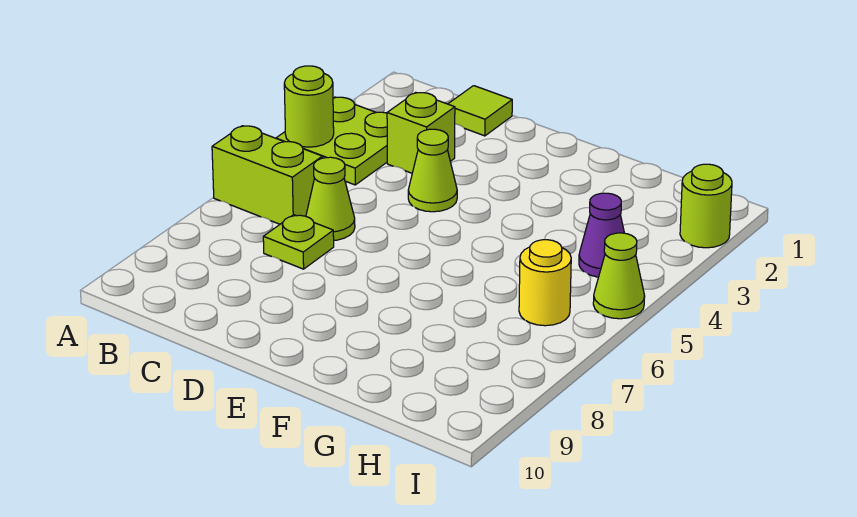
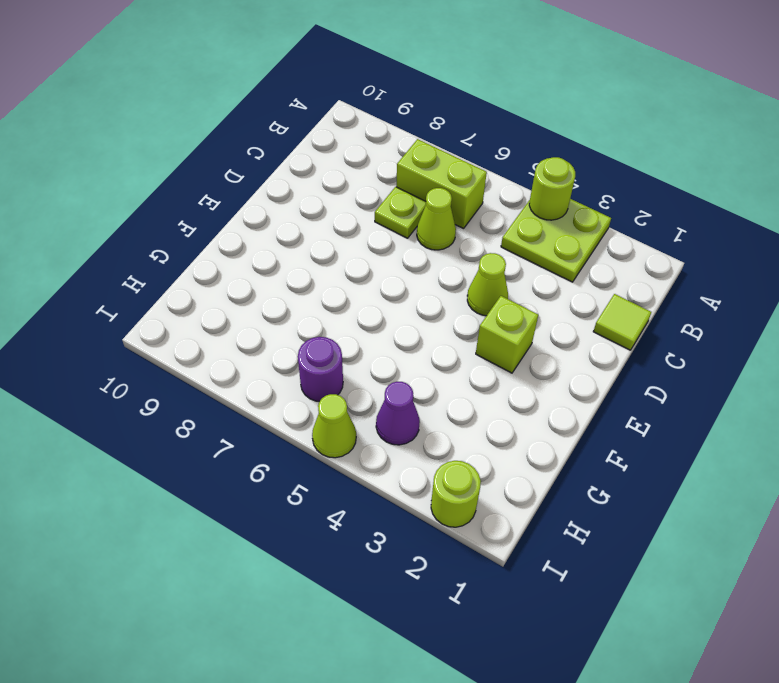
lime 1x2 brick [212,126,322,224] -> lime 1x2 brick turned to [396,139,487,228]
lime 1x1 brick [387,92,455,173] -> lime 1x1 brick moved to [476,296,538,373]
yellow 1x1 round brick [519,240,571,326] -> purple 1x1 round brick [298,337,343,401]

